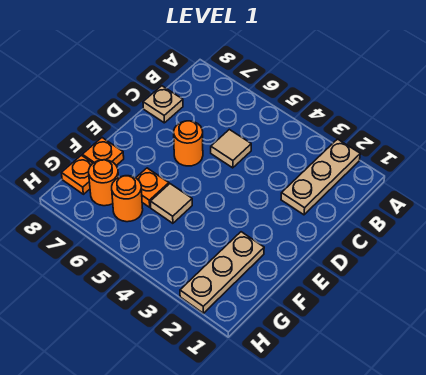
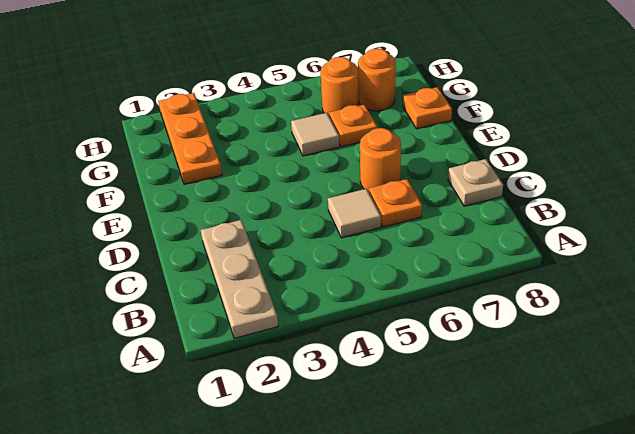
tan 1x3 plate [180,232,264,313] -> orange 1x3 plate [158,93,222,184]
orange 1x1 plate [62,155,93,194] -> orange 1x1 plate moved to [369,179,422,227]

